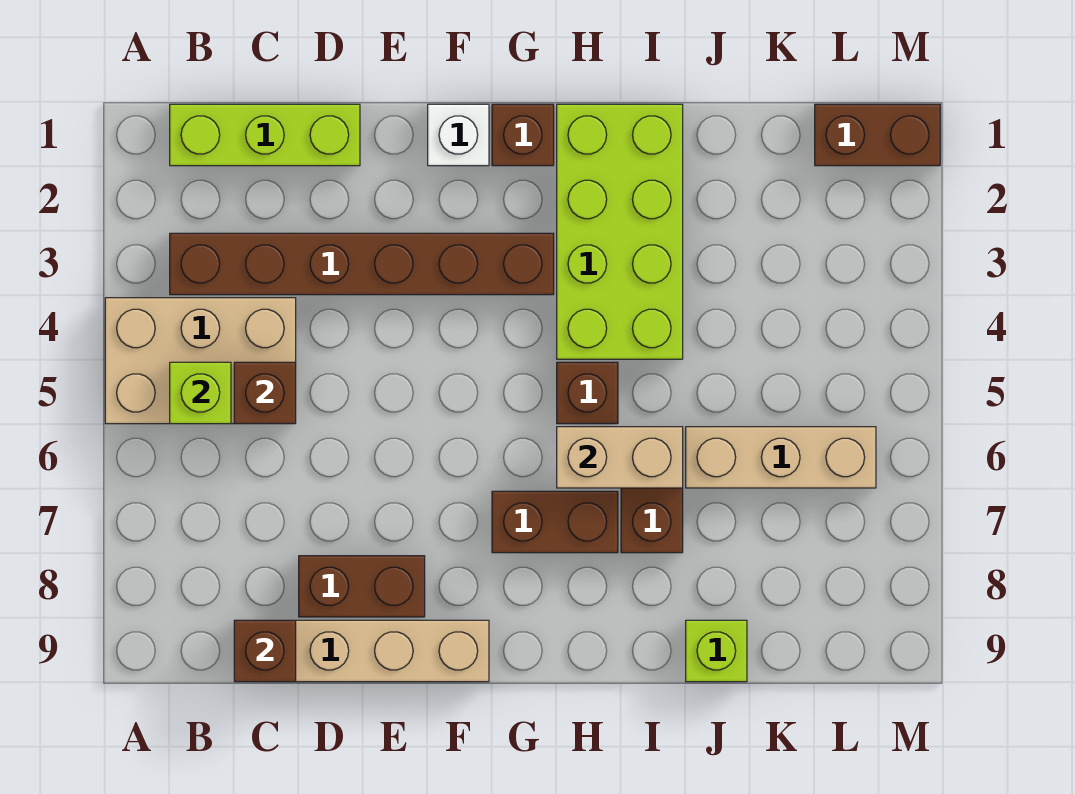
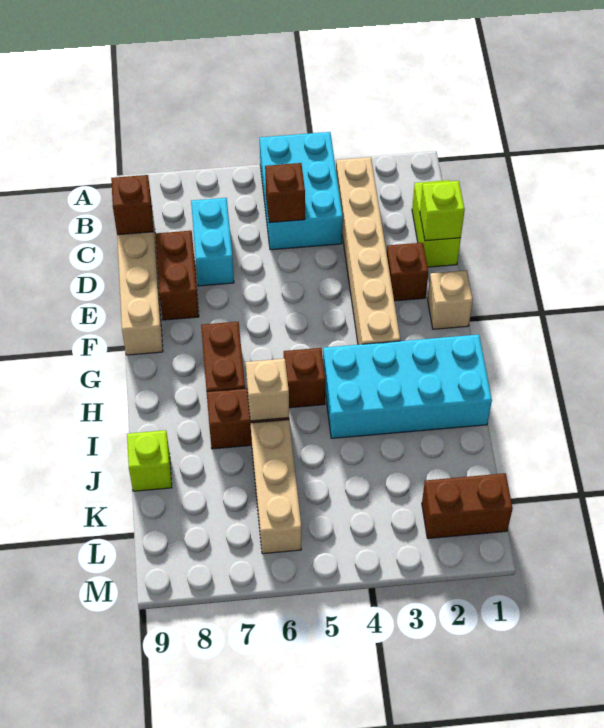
tan 2x3 brick [105,298,296,424] -> cyan 2x3 brick [260,132,343,250]
lime 1x3 brick [170,104,360,166] -> lime 1x2 brick [412,180,461,267]
brown 1x6 brick [170,233,554,295] -> tan 1x6 brick [336,157,400,345]
lime 1x1 brick [170,362,231,424] -> lime 1x1 brick moved to [420,181,465,241]
none -> cyan 1x2 brick [191,198,234,286]
white 1x1 brick [428,104,489,166] -> tan 1x1 brick [428,270,473,329]
brown 1x1 brick [492,104,554,166] -> brown 1x1 brick moved to [387,243,428,301]
lime 2x4 brick [557,104,683,359] -> cyan 2x4 brick [323,334,492,438]
tan 1x2 brick [557,427,683,488] -> tan 1x1 brick [246,359,289,421]
brown 1x2 brick [815,104,940,166] -> brown 1x2 brick turned to [422,473,513,539]

